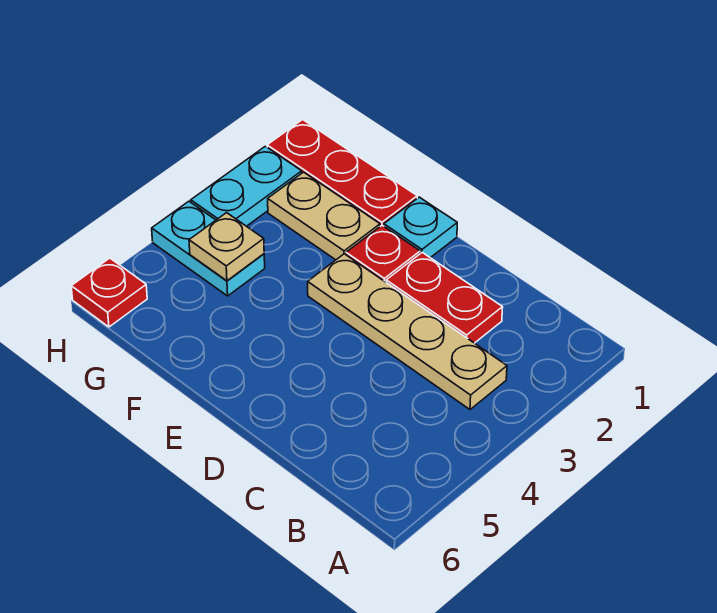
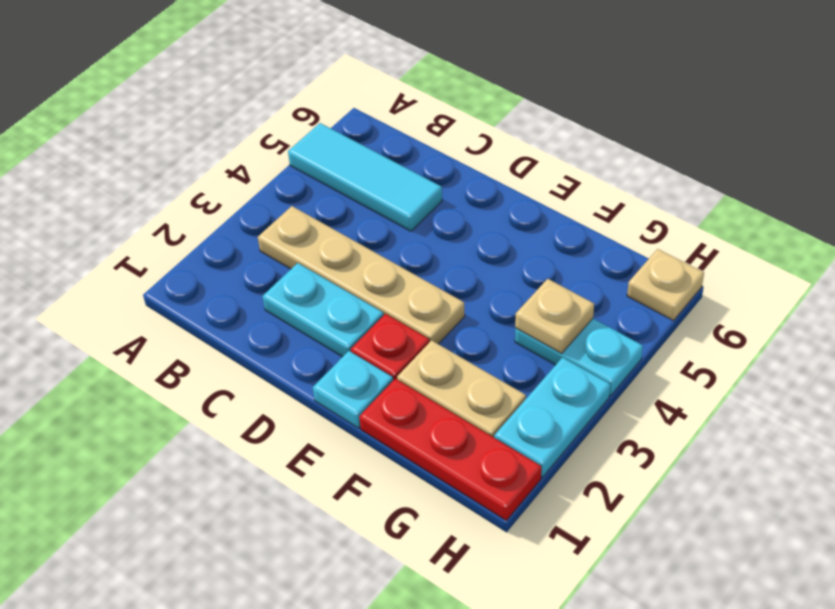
none -> cyan 1x3 tile [288,123,442,231]
red 1x2 plate [386,252,503,343] -> cyan 1x2 plate [262,263,384,357]
red 1x1 plate [71,258,147,327] -> tan 1x1 plate [627,249,704,321]

